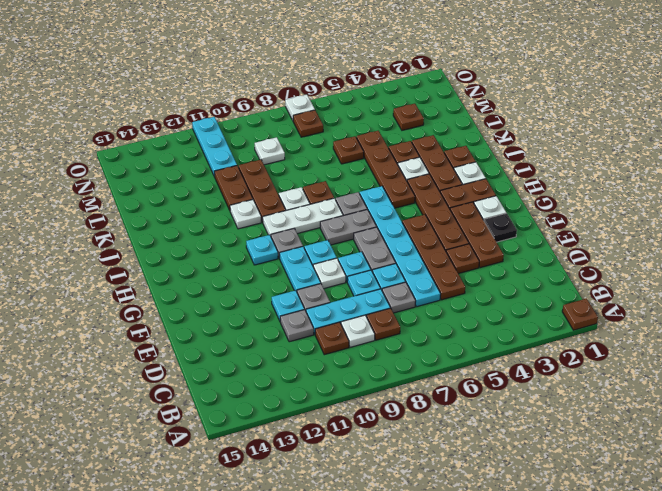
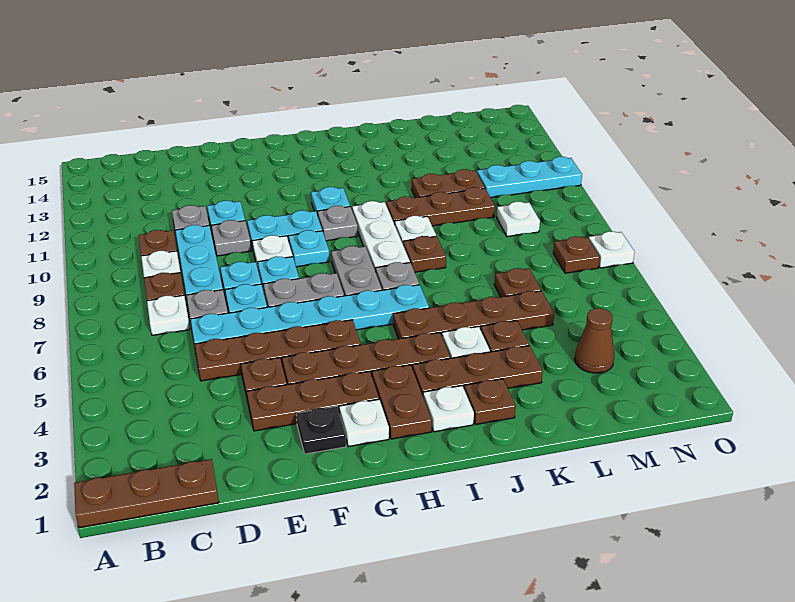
brown 1x1 plate [562,299,598,330] -> brown 1x3 plate [74,459,219,528]
white 1x1 plate [230,200,261,229] -> white 1x1 plate moved to [147,295,190,335]
brown 1x1 plate [393,104,424,130] -> brown 1x1 cone [575,308,614,373]

